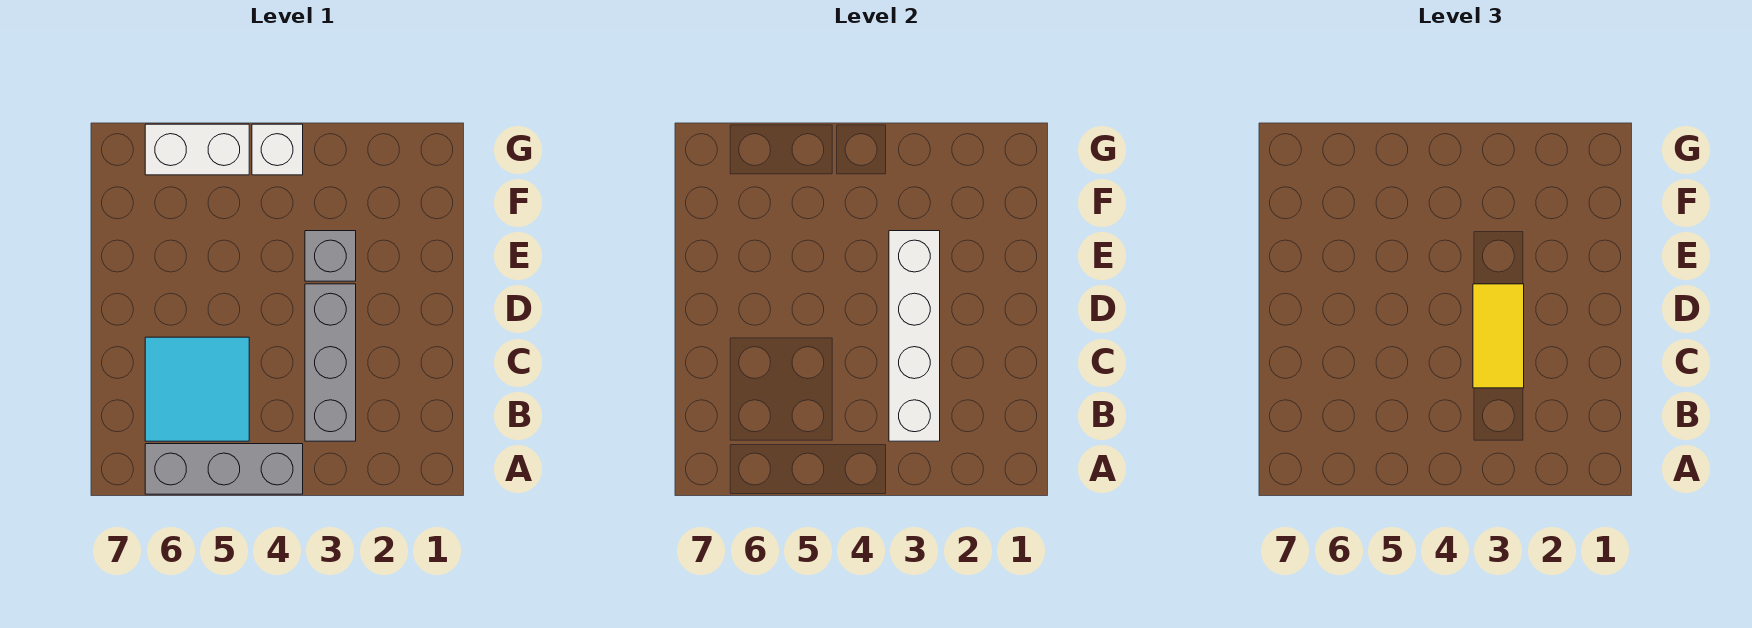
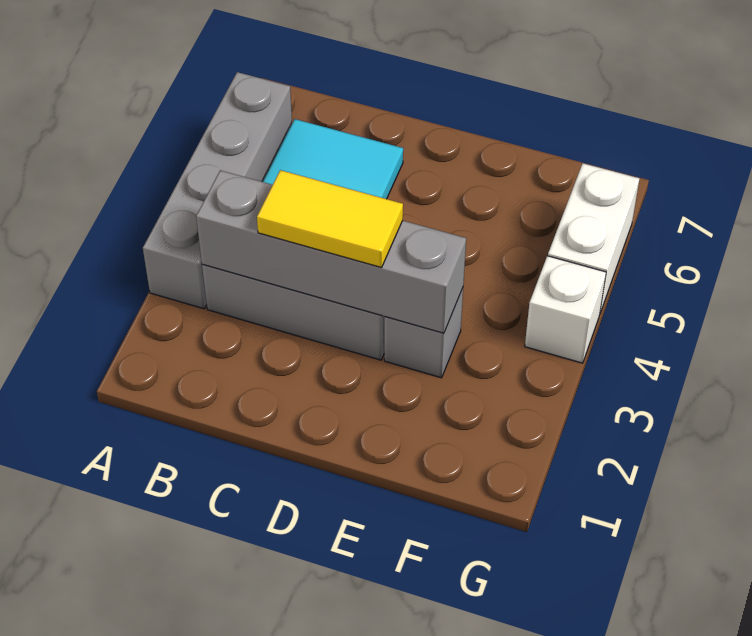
grey 1x3 brick [145,444,303,494] -> grey 1x4 brick [143,72,292,309]
white 1x4 brick [889,231,940,441] -> grey 1x4 brick [196,170,466,333]

